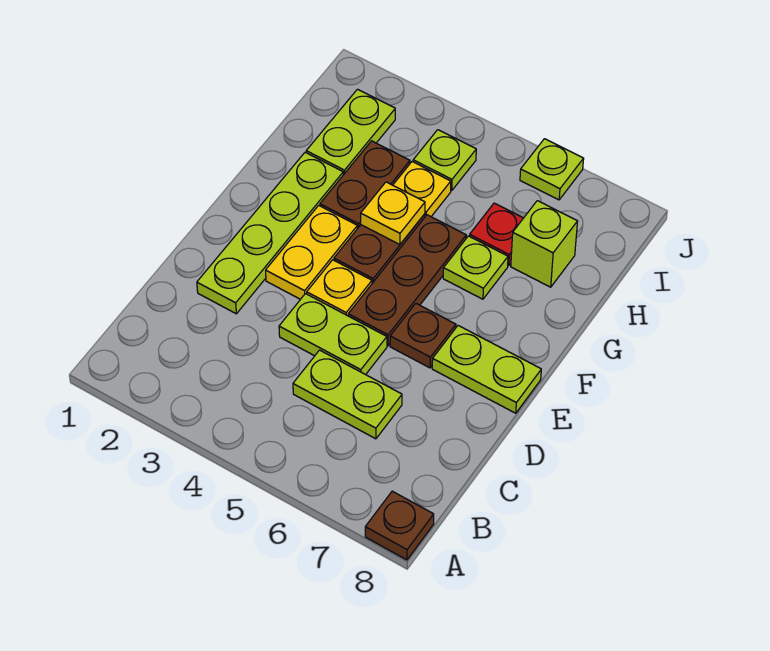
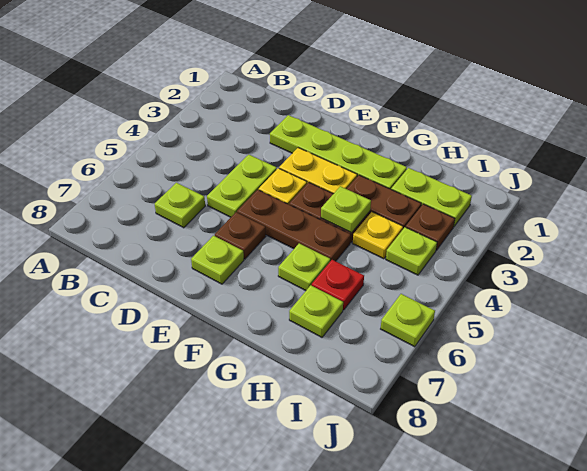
brown 1x1 plate [365,491,434,560] -> brown 1x1 plate moved to [406,204,455,250]
lime 1x2 plate [293,350,402,439] -> lime 1x1 plate [155,183,205,228]
lime 1x2 plate [432,326,541,413] -> lime 1x1 plate [191,236,244,284]
yellow 1x1 plate [361,182,425,245] -> lime 1x1 plate [321,186,371,233]
lime 1x1 brick [511,201,578,287] -> lime 1x1 plate [289,285,343,337]

